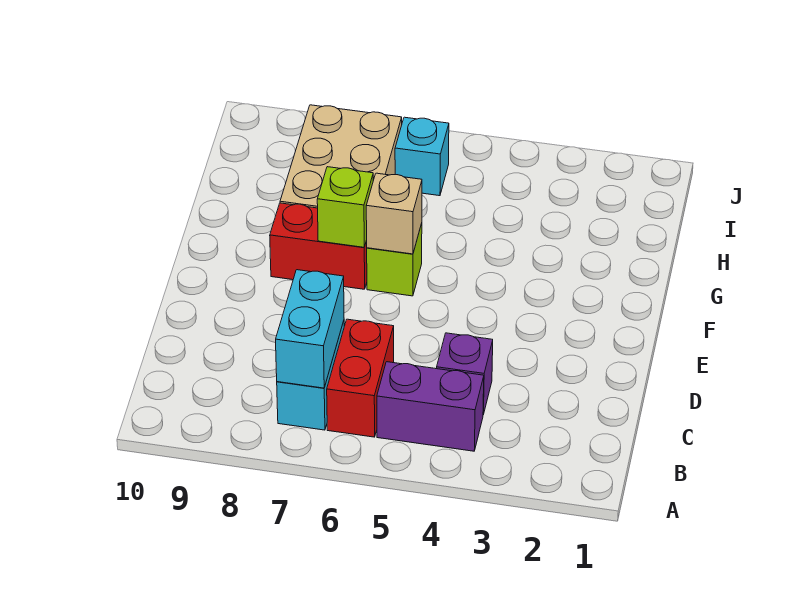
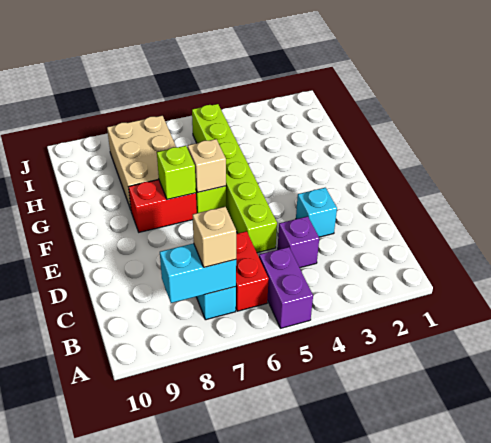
purple 1x2 brick [377,362,484,451] -> purple 1x2 brick turned to [259,247,313,328]
cyan 1x2 brick [276,270,344,388] -> cyan 1x2 brick turned to [160,243,236,303]
none -> tan 1x1 brick [193,207,236,267]
none -> lime 1x6 brick [192,104,277,253]
cyan 1x1 brick [395,117,449,196] -> cyan 1x1 brick moved to [296,188,337,237]

